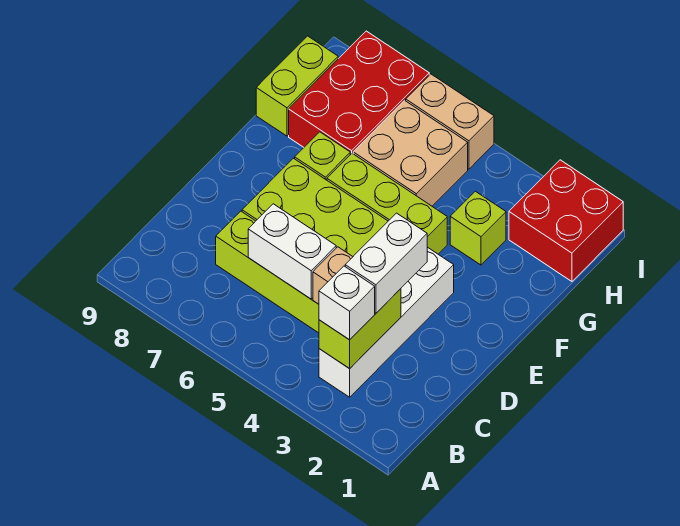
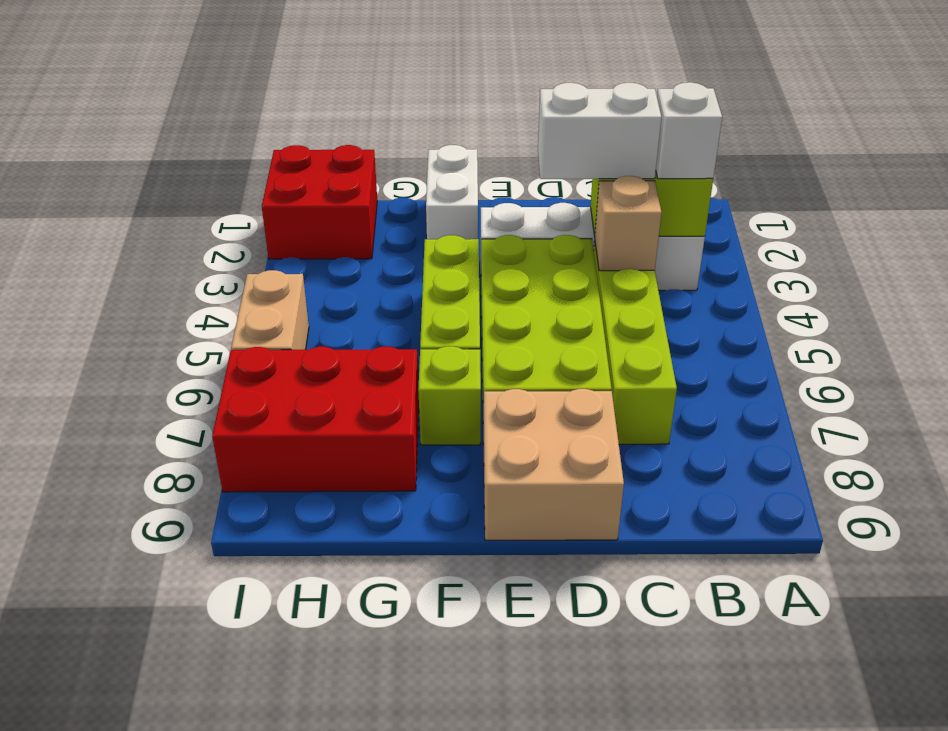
white 1x2 brick [248,204,336,299] -> white 1x2 brick moved to [426,145,478,239]
lime 1x1 brick [450,191,506,265] -> none
tan 2x2 brick [353,100,468,206] -> tan 2x2 brick moved to [484,389,624,541]
lime 1x2 brick [256,36,338,136] -> none

